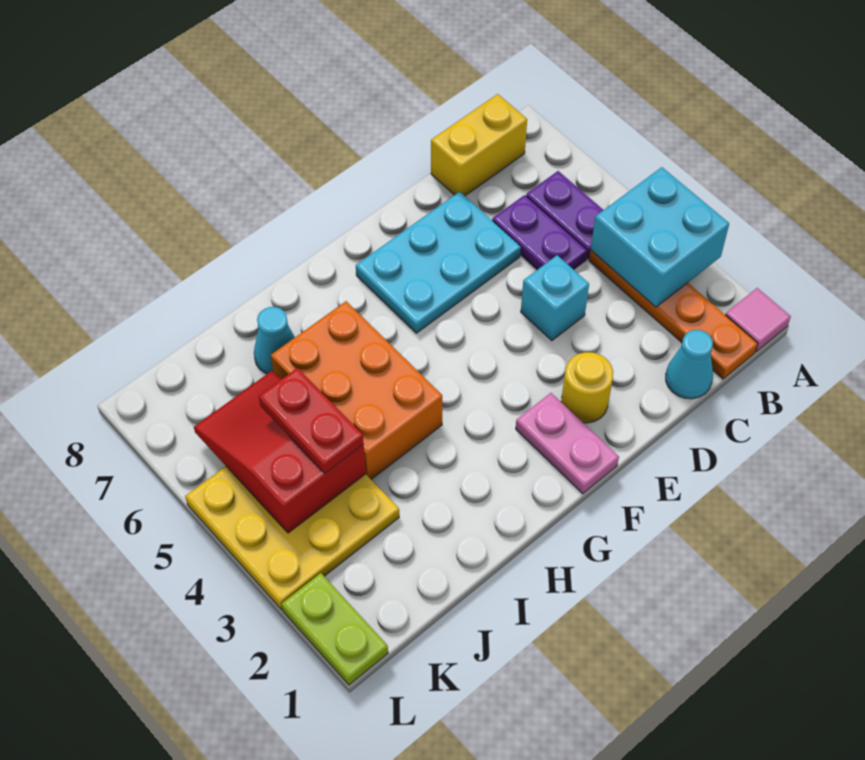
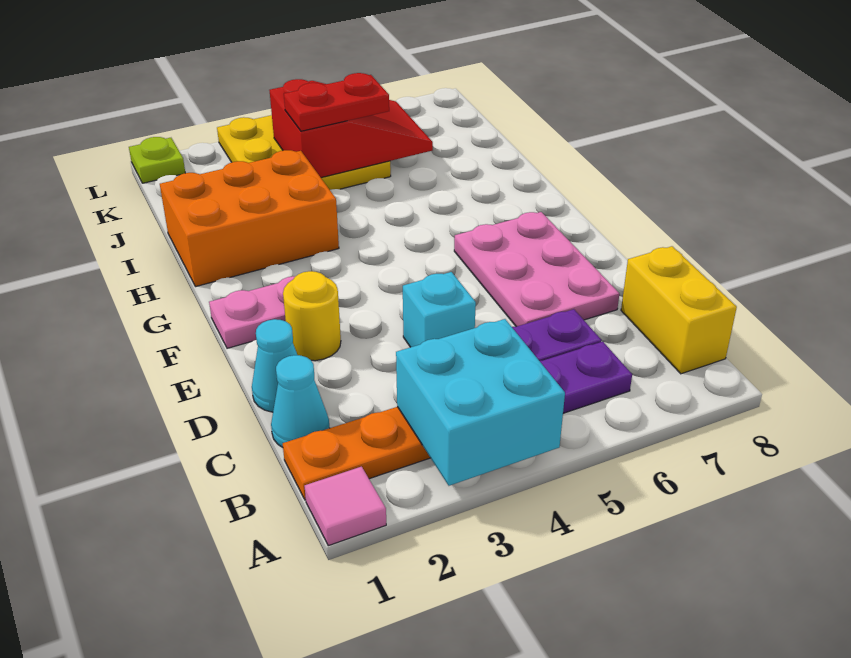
cyan 2x3 plate [356,192,521,333] -> pink 2x3 plate [454,212,619,327]
orange 2x3 brick [271,301,442,479] -> orange 2x3 brick moved to [160,150,339,287]
cyan 1x1 cone [254,307,295,374] -> cyan 1x1 cone moved to [252,319,297,412]
lime 1x2 plate [282,573,388,685] -> lime 1x1 plate [129,137,185,183]

